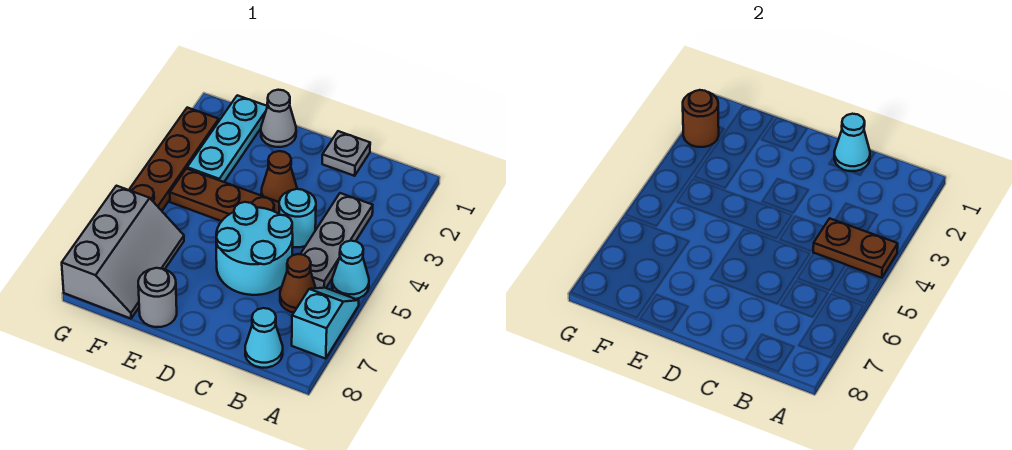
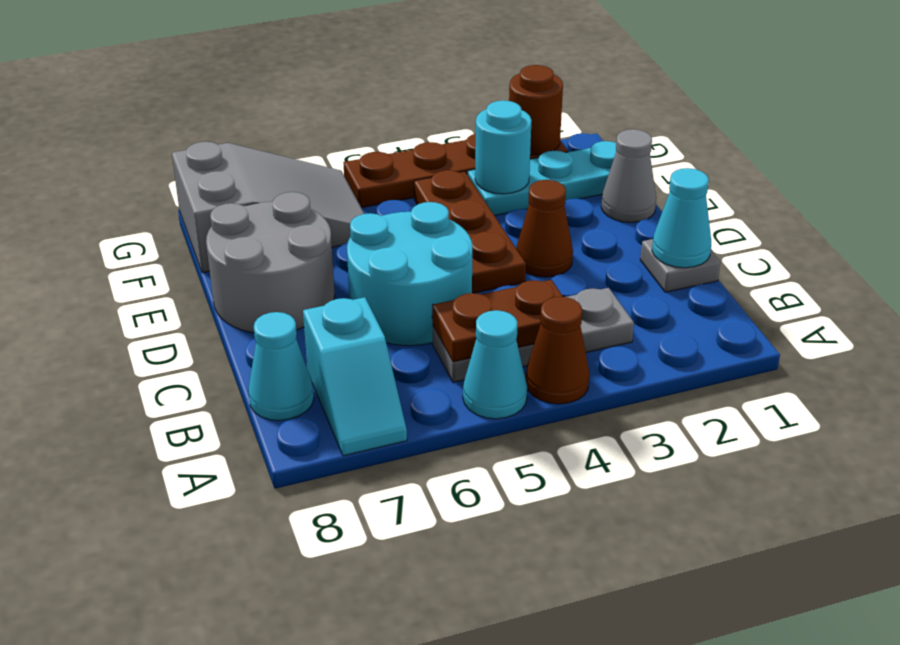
brown 1x2 plate [813,218,898,278] -> brown 1x2 plate turned to [432,280,563,362]
cyan 1x2 slope [292,288,359,359] -> cyan 1x2 slope turned to [303,297,407,456]
brown 1x1 cone [280,254,316,313] -> brown 1x1 cone moved to [526,297,590,404]
cyan 1x1 round brick [279,189,316,247] -> cyan 1x1 round brick moved to [475,100,532,194]
grey 1x1 round brick [138,268,177,327] -> grey 2x2 round brick [206,192,335,333]
grey 2x3 slope [62,186,184,319] -> grey 2x3 slope turned to [172,142,364,273]

